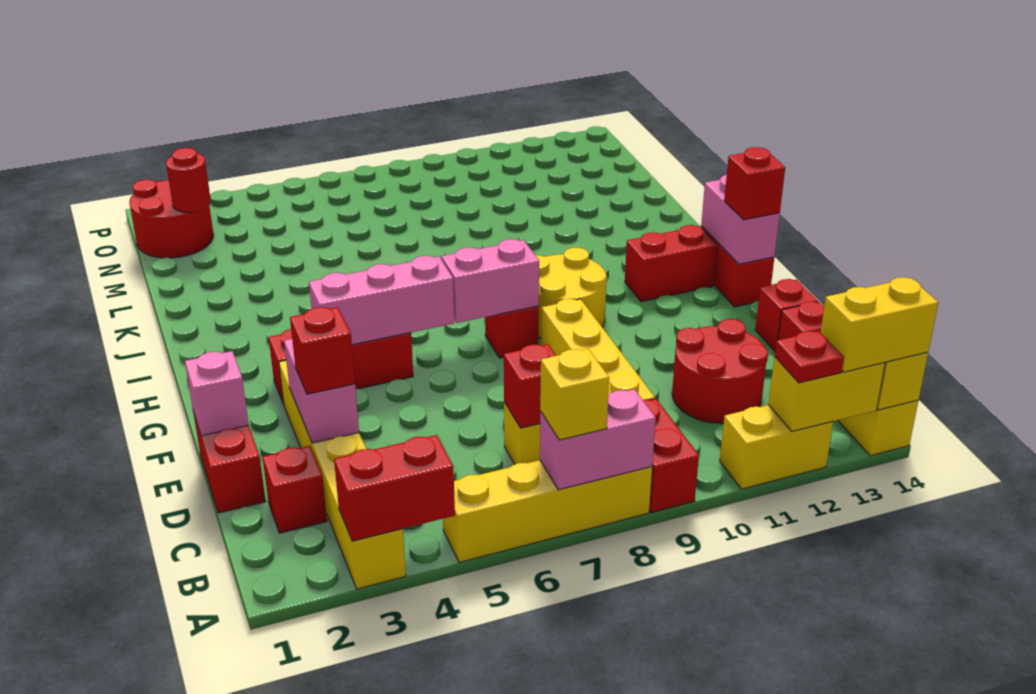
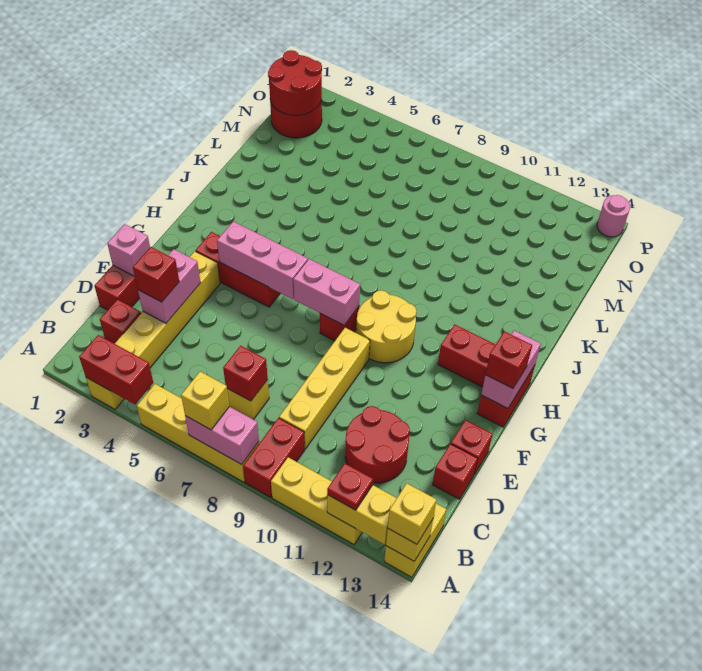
yellow 1x2 brick [720,405,833,489] -> yellow 1x3 brick [271,457,362,545]
yellow 1x2 brick [820,277,938,372] -> yellow 1x1 brick [388,483,437,544]
red 1x1 round brick [166,148,211,213] -> red 2x2 round brick [268,50,322,115]
none -> pink 1x1 round brick [597,195,630,237]

